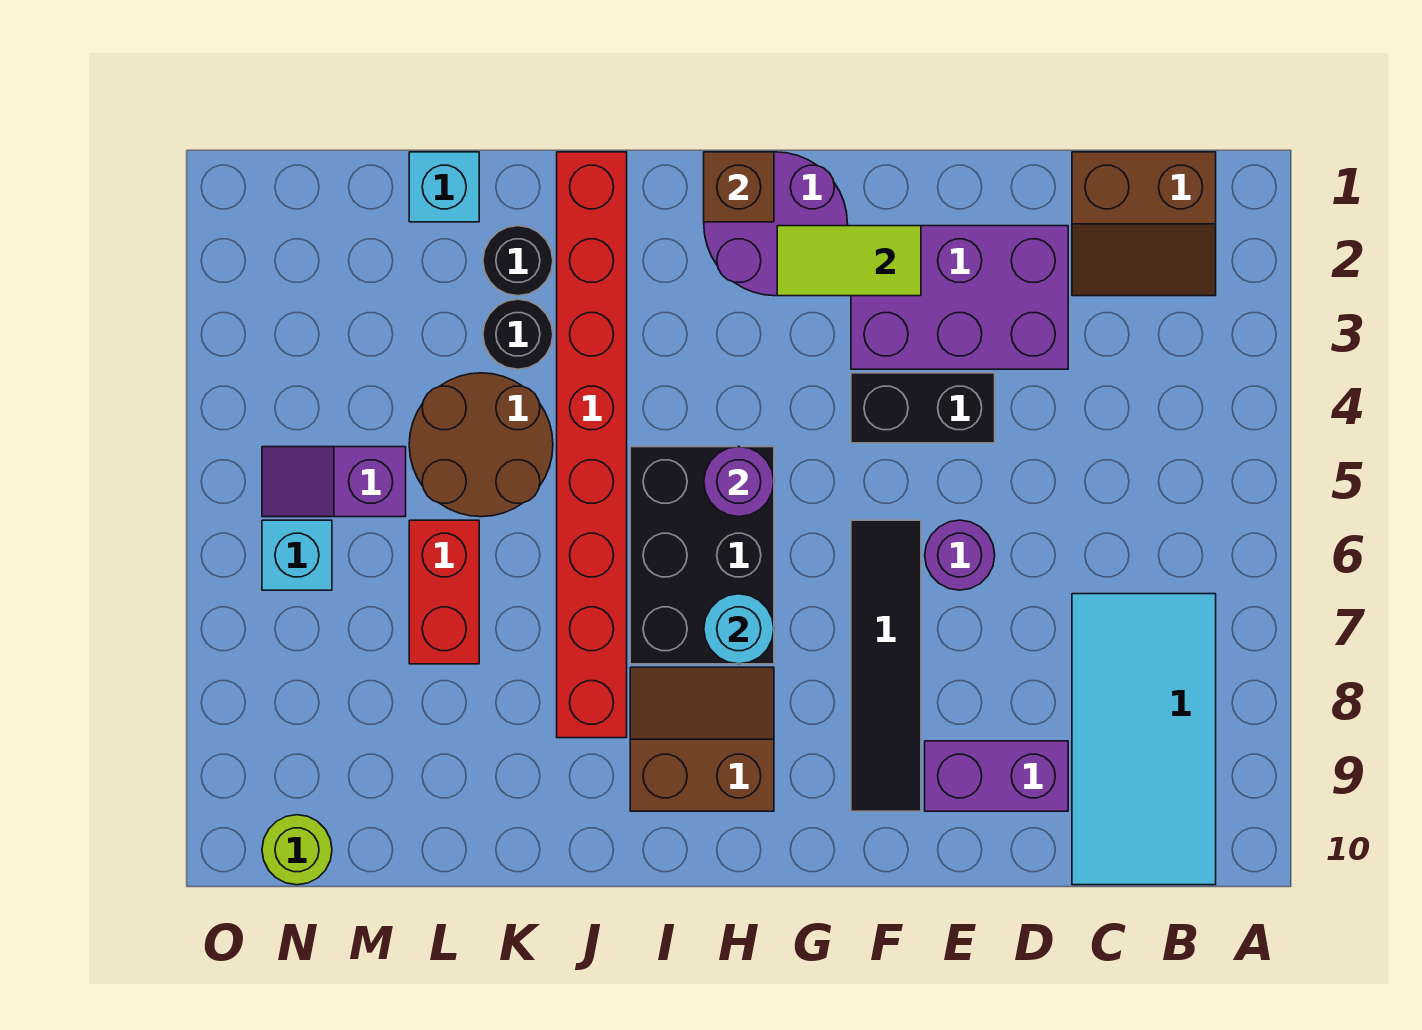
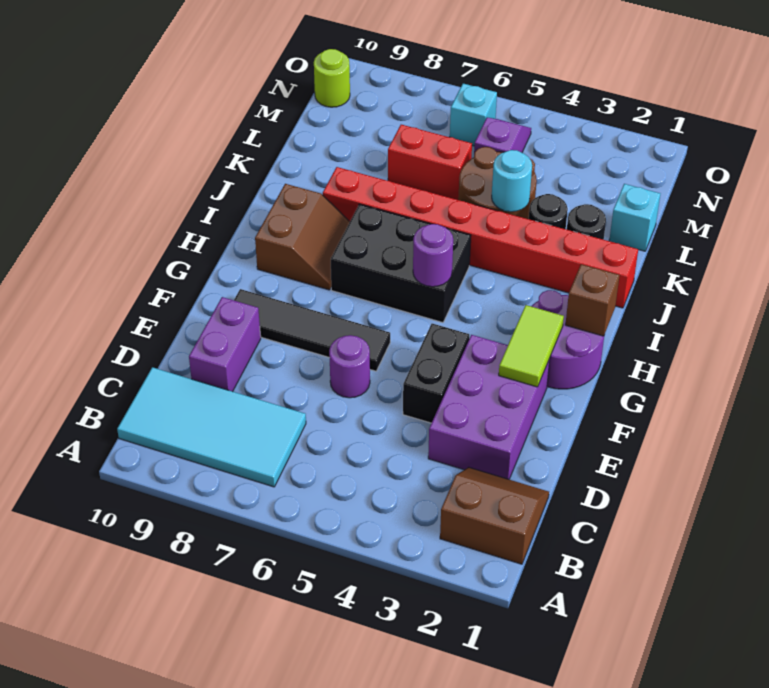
brown 2x2 slope [1072,152,1216,296] -> brown 2x2 slope turned to [440,467,549,564]
cyan 1x1 round brick [704,594,774,664] -> cyan 1x1 round brick moved to [492,150,532,212]

